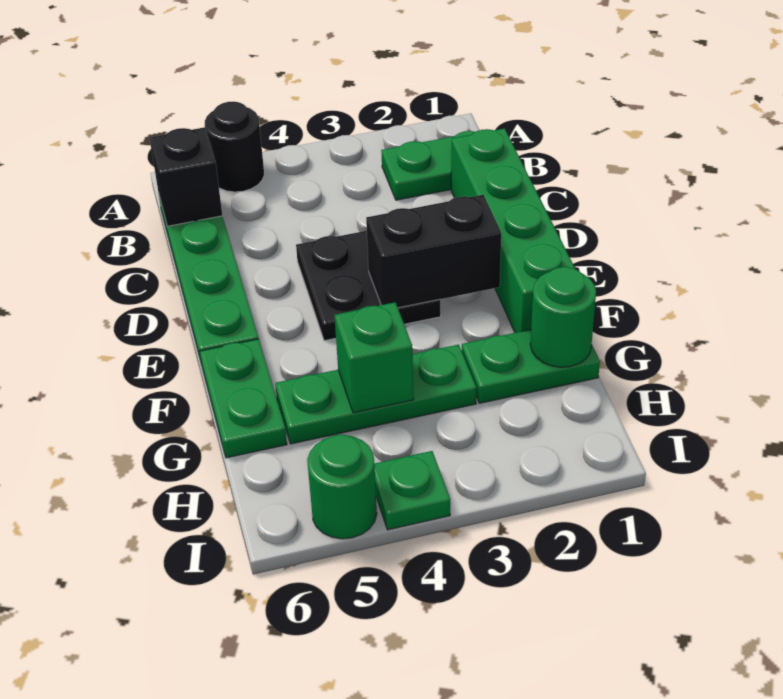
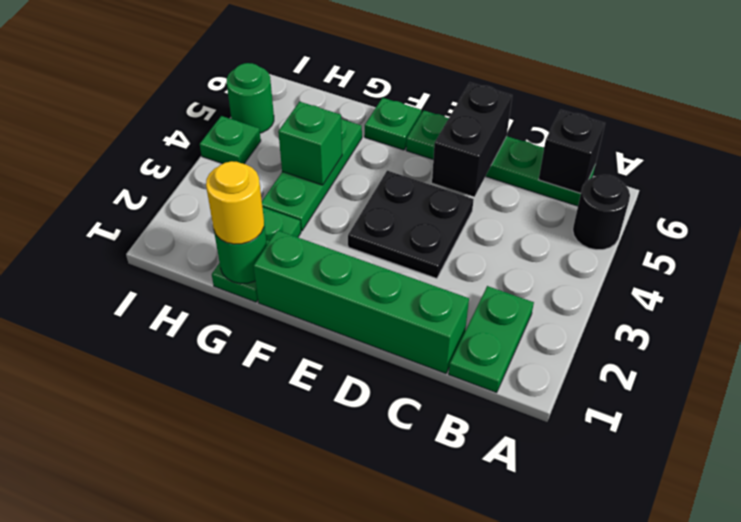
black 1x2 brick [366,195,501,308] -> black 1x2 brick moved to [432,83,512,197]
green 1x2 plate [200,339,287,458] -> green 1x1 plate [365,98,422,150]
none -> yellow 1x1 round brick [206,161,264,244]

